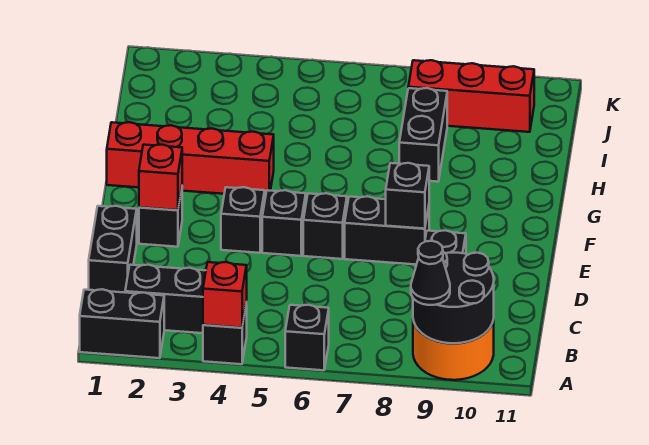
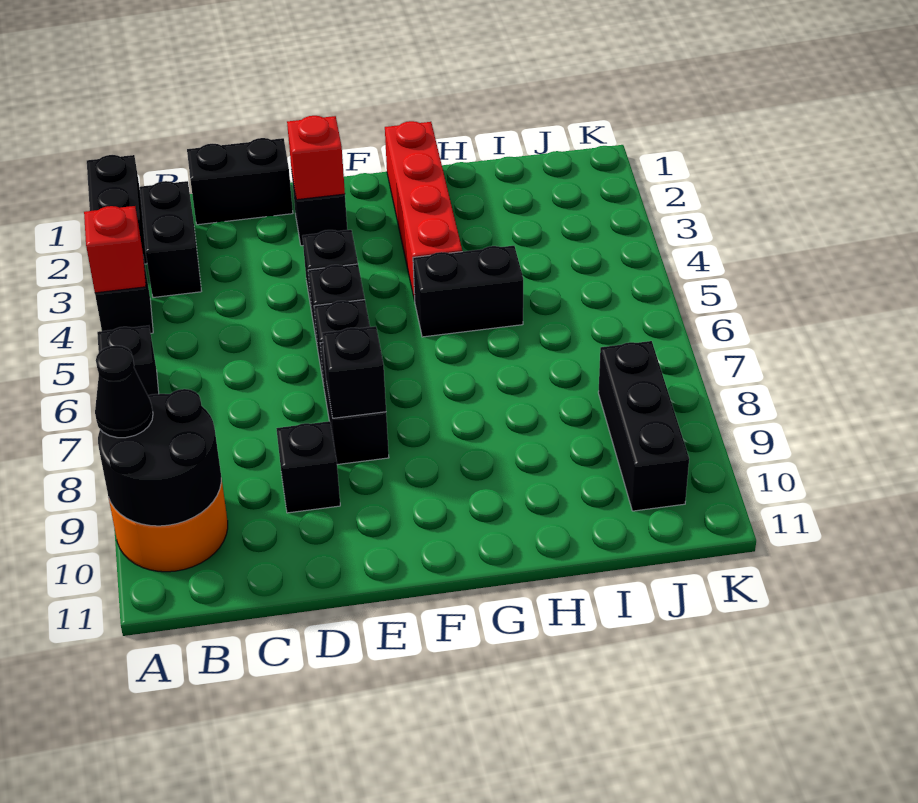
black 1x2 brick [399,88,447,182] -> black 1x2 brick moved to [413,246,523,337]
red 1x3 brick [408,60,534,132] -> black 1x3 brick [598,341,689,511]

